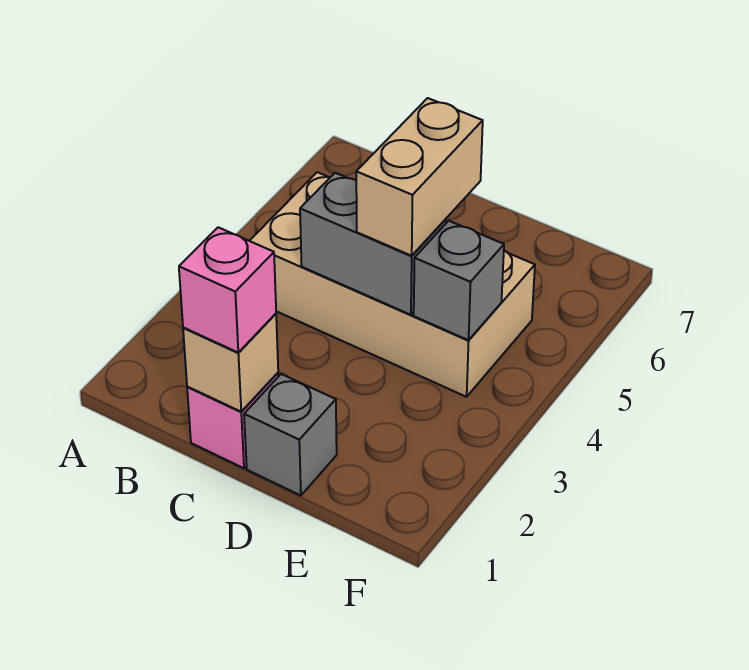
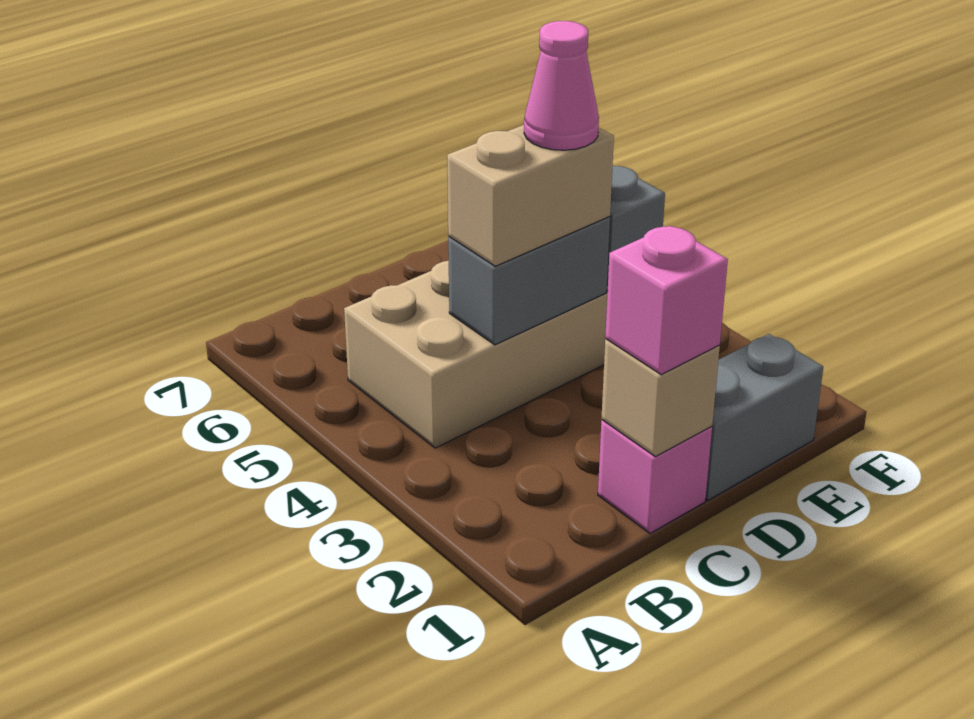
grey 1x1 brick [244,374,337,496] -> grey 1x2 brick [705,334,823,500]
tan 1x2 brick [356,98,483,256] -> tan 1x2 brick turned to [447,125,614,266]
none -> pink 1x1 cone [524,21,599,150]

